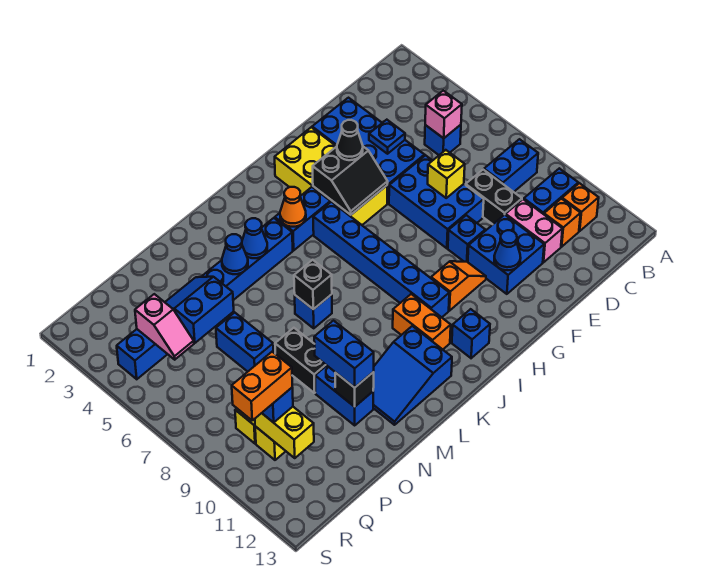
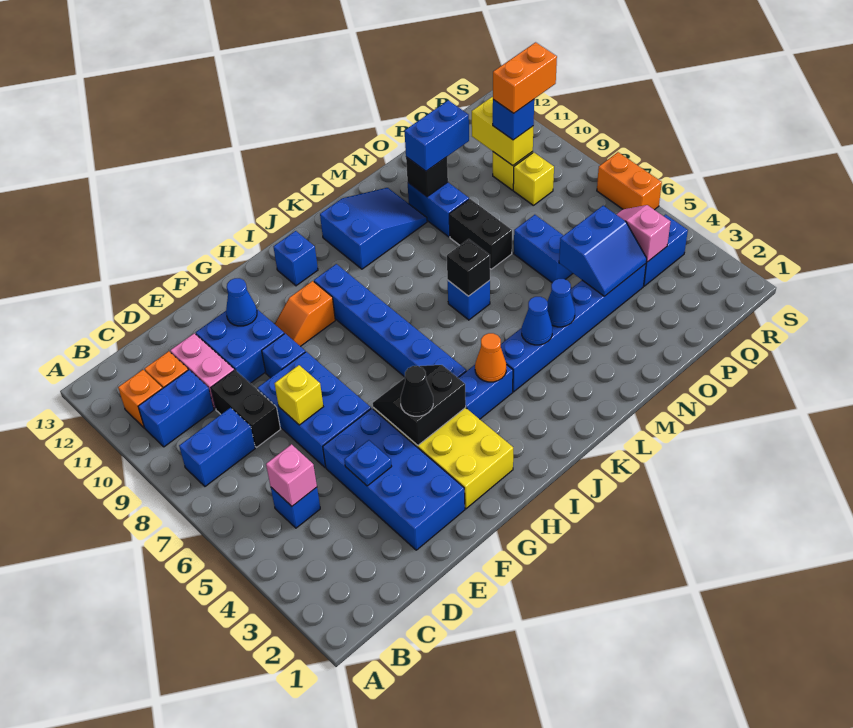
orange 1x2 brick [393,294,451,349] -> orange 1x2 brick moved to [597,152,662,210]
blue 1x2 brick [314,321,374,388] -> blue 1x2 brick turned to [405,100,469,171]

